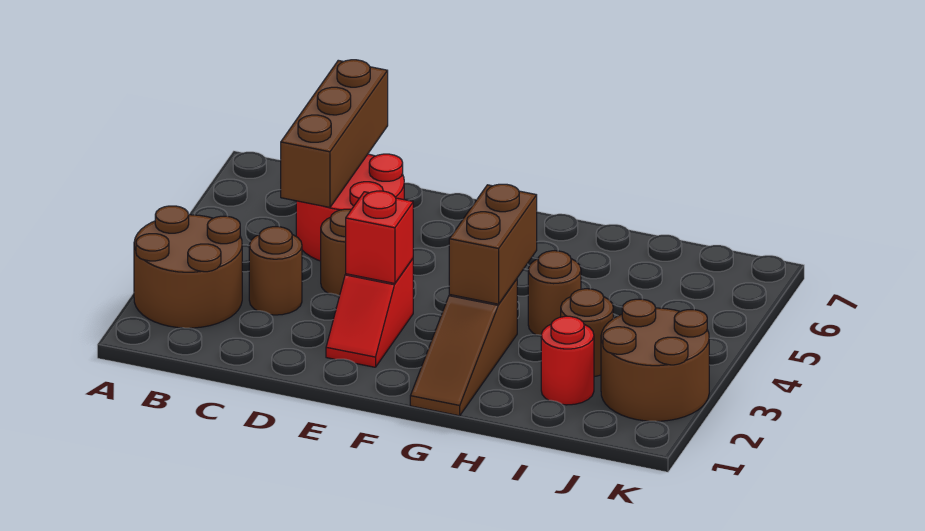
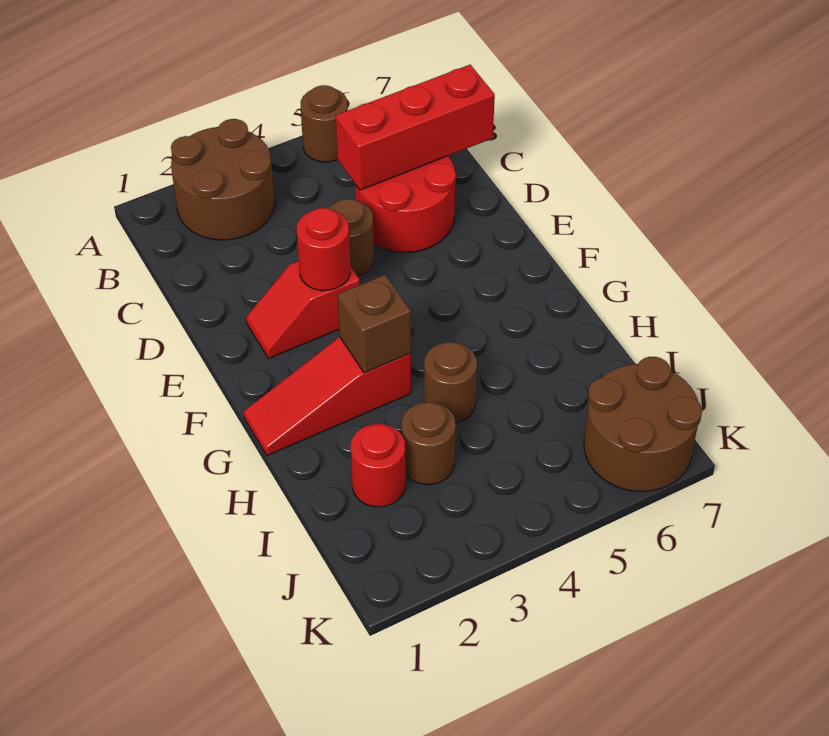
brown 1x1 round brick [249,227,302,315] -> brown 1x1 round brick moved to [301,85,348,162]
brown 1x3 brick [281,60,388,207] -> red 1x3 brick [336,65,495,190]
red 1x1 brick [346,191,413,283] -> red 1x1 round brick [297,208,350,291]
brown 1x3 slope [410,279,517,416] -> red 1x3 slope [243,337,411,456]
brown 1x2 brick [449,184,537,304] -> brown 1x1 brick [338,275,411,373]
brown 2x2 round brick [601,299,709,421] -> brown 2x2 round brick moved to [584,357,702,492]

